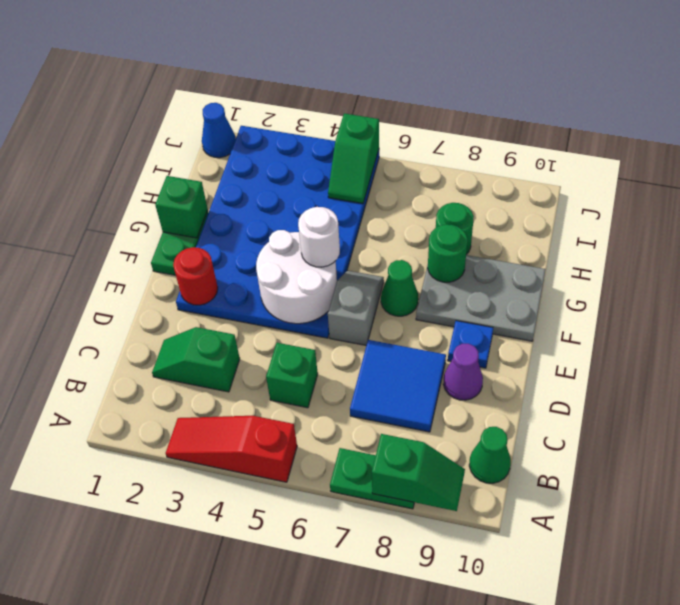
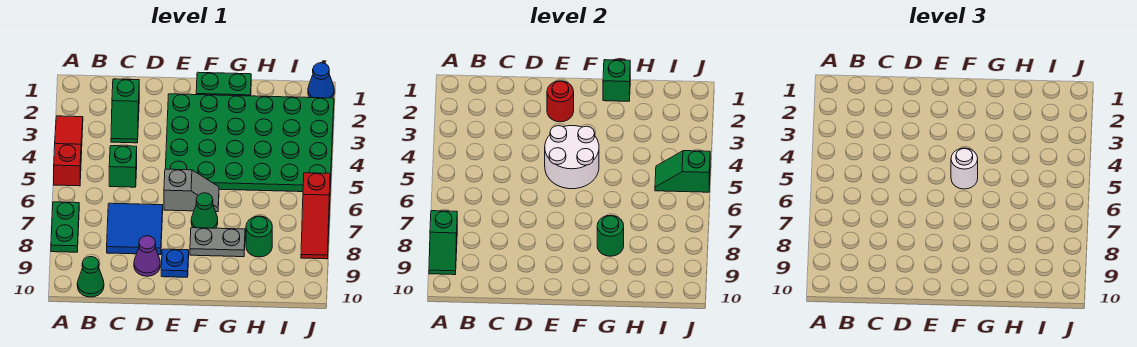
green 1x2 slope [152,327,240,392] -> green 1x2 slope turned to [111,79,139,143]
blue 4x6 plate [176,126,379,338] -> green 4x6 plate [165,94,334,192]
grey 2x3 plate [416,255,546,341] -> grey 1x2 plate [190,228,245,257]
none -> red 1x3 slope [301,173,330,259]

